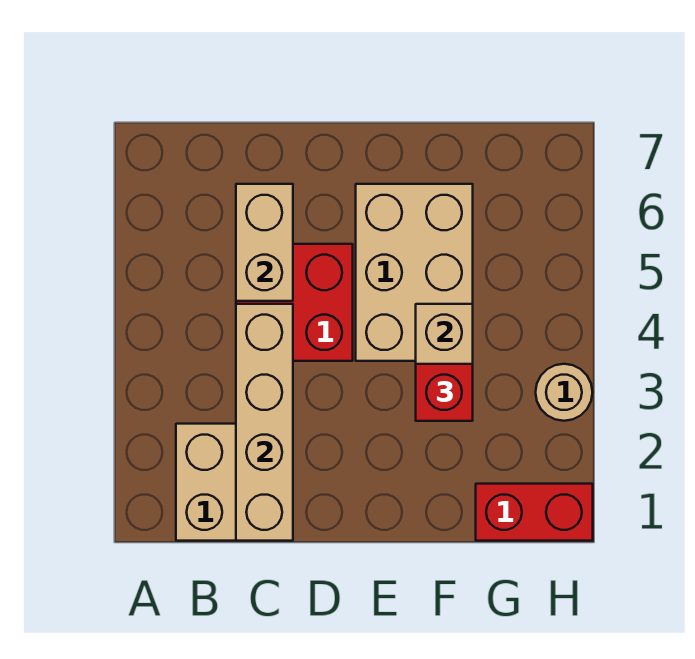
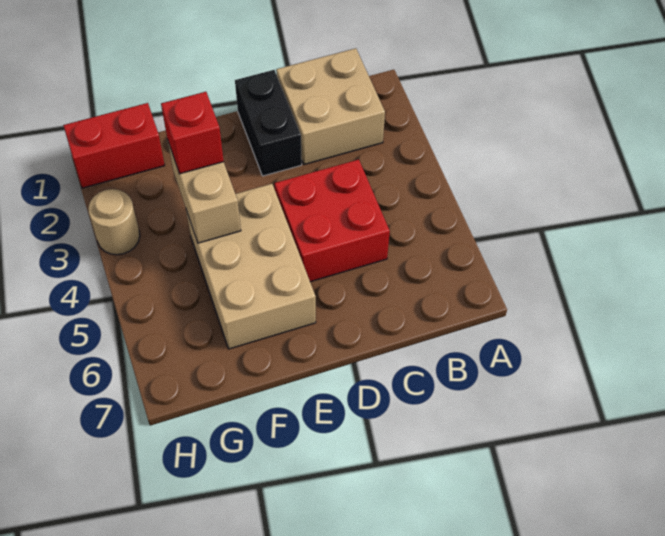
tan 1x4 brick [236,304,293,541] -> none
tan 1x2 brick [236,184,293,301] -> none
none -> black 1x2 brick [235,70,302,176]

